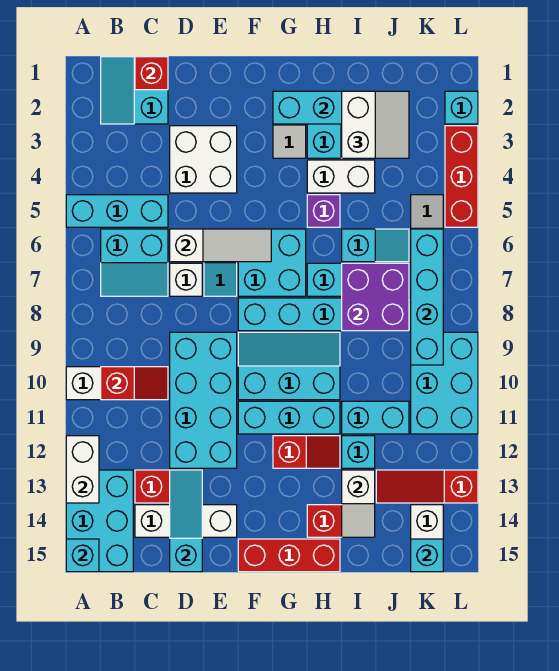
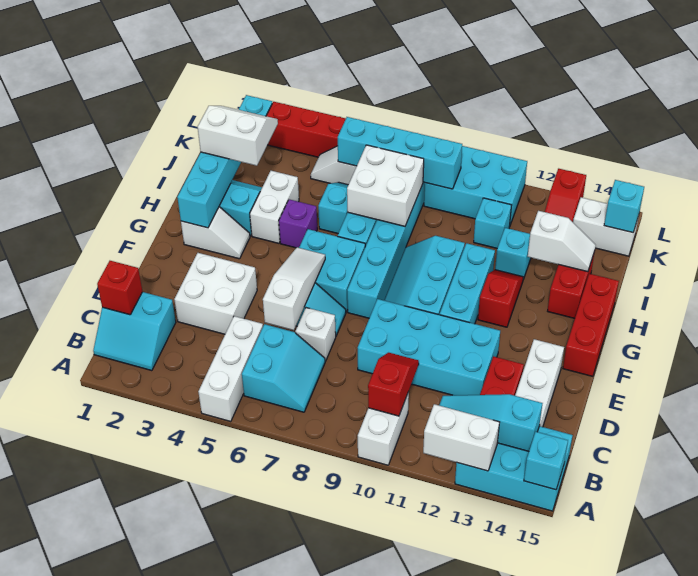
cyan 1x3 brick [66,195,168,227] -> white 1x3 brick [198,316,263,422]
cyan 1x3 slope [170,470,202,572] -> cyan 1x3 slope moved to [439,394,542,451]
purple 2x2 brick [342,263,409,331] -> white 2x2 brick [347,145,424,226]
cyan 1x2 brick [342,401,409,434] -> cyan 1x1 brick [474,198,512,248]

